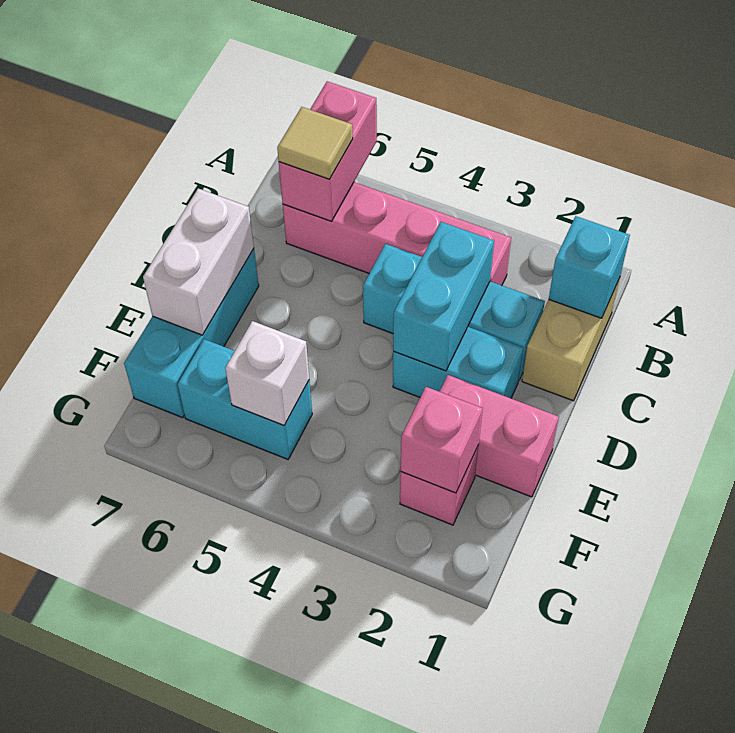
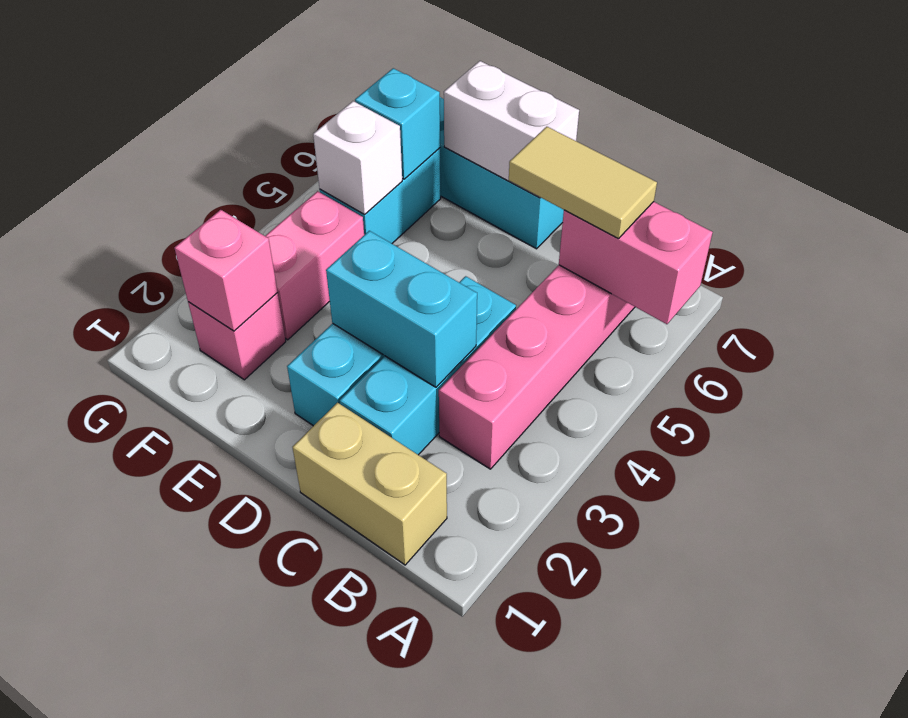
cyan 1x1 brick [549,216,630,318] -> cyan 1x1 brick moved to [355,68,440,179]
tan 1x1 tile [277,107,353,179] -> tan 1x2 tile [509,127,657,239]
pink 1x2 brick [440,375,559,497] -> pink 1x2 brick moved to [265,191,364,340]

